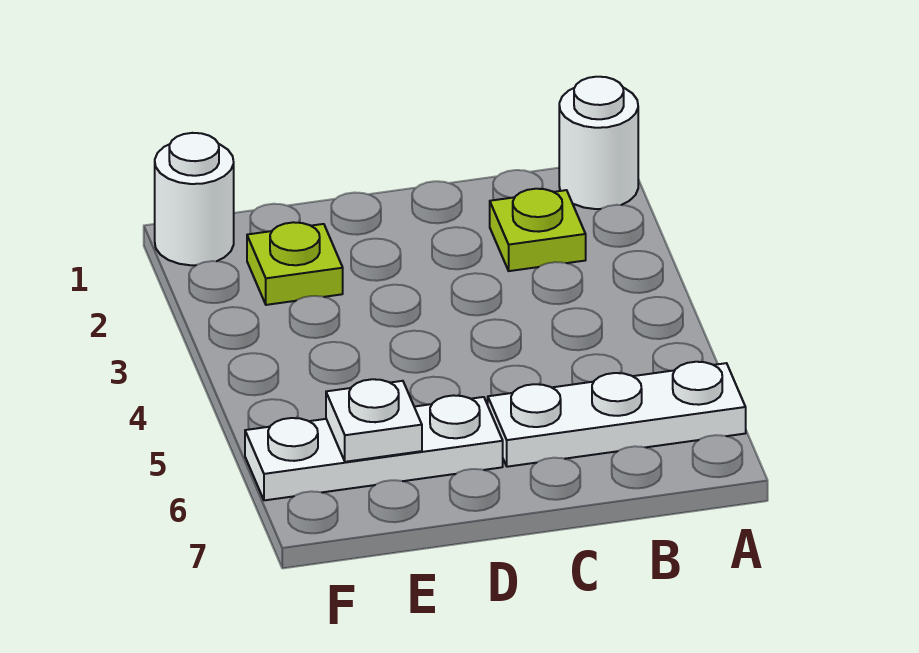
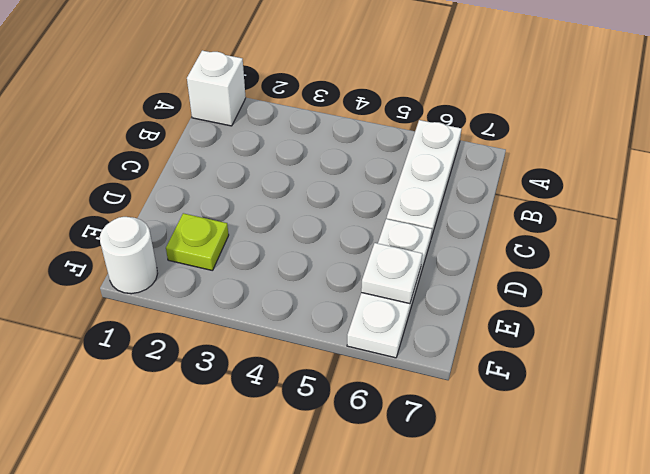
white 1x1 round brick [559,77,638,209] -> white 1x1 brick [187,51,246,126]
lime 1x1 plate [490,189,586,271] -> none

